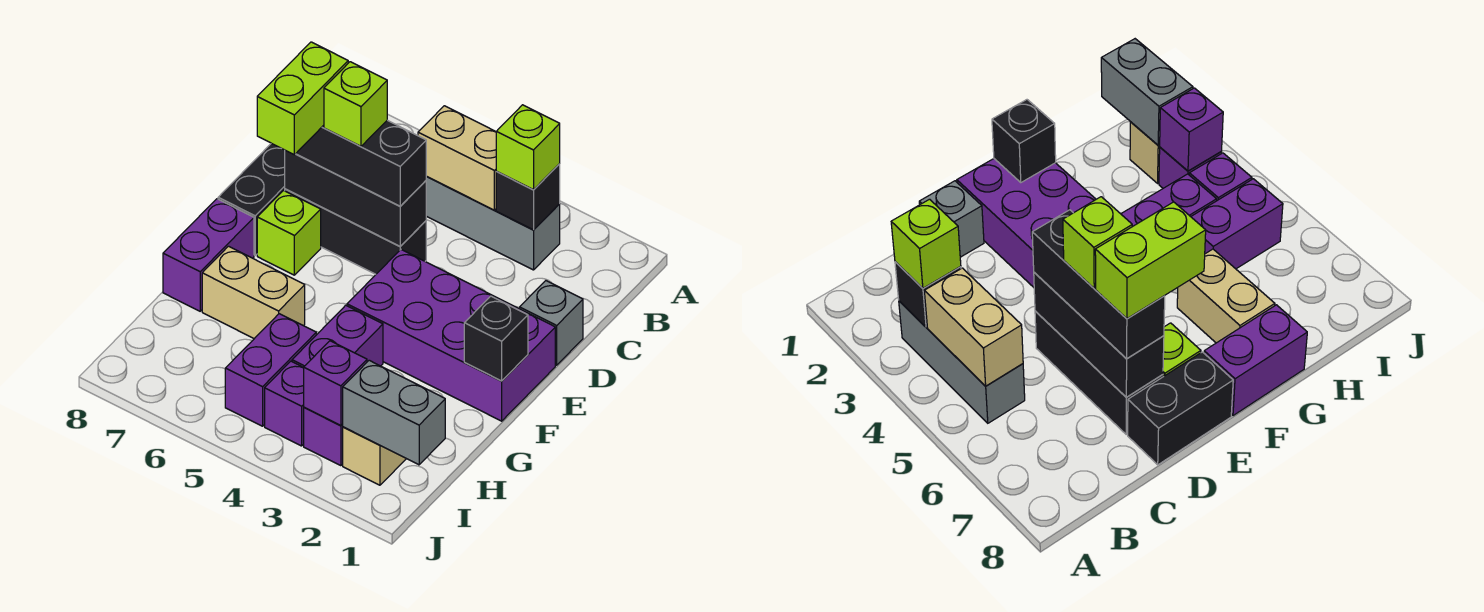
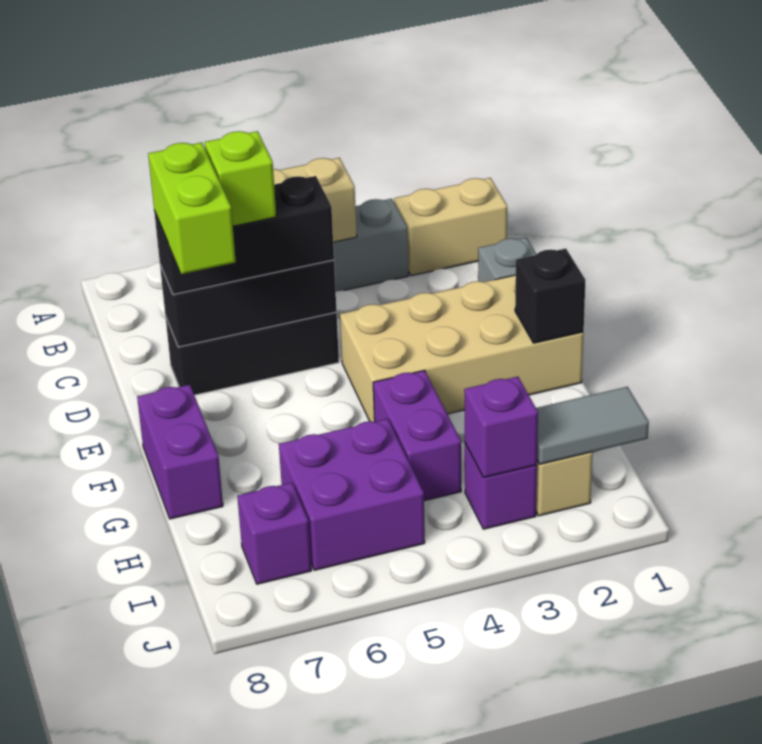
black 1x1 brick [496,164,560,230] -> none
lime 1x1 brick [496,105,560,190] -> none
black 1x2 brick [218,143,285,255] -> none
purple 2x4 brick [347,250,555,421] -> tan 2x4 brick [340,275,584,422]
lime 1x1 brick [257,191,321,275] -> none
tan 1x2 brick [202,246,305,339] -> tan 1x2 brick moved to [394,178,507,276]
purple 1x2 brick [225,314,316,426] -> purple 2x2 brick [279,419,425,570]
grey 1x2 brick [343,360,445,465] -> grey 1x2 tile [536,387,649,464]
purple 1x1 brick [265,361,304,446] -> purple 1x1 brick moved to [237,483,311,584]

